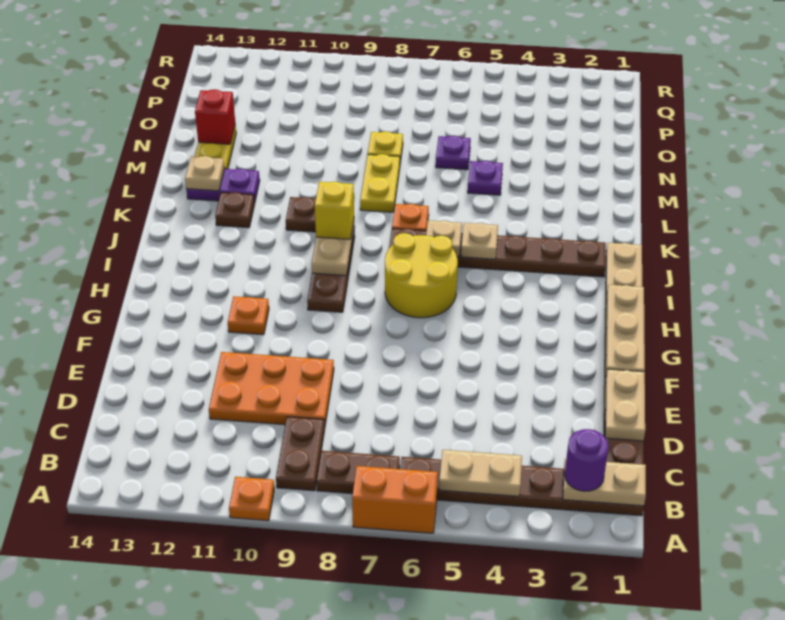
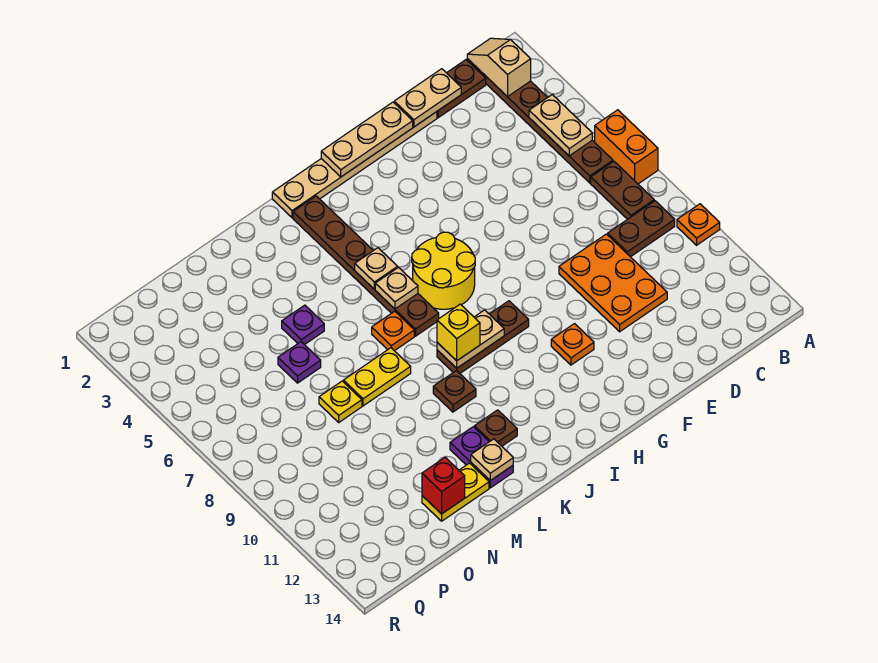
tan 1x2 plate [563,459,646,506] -> tan 1x2 slope [467,38,531,97]
purple 1x1 round brick [565,429,609,491] -> none

